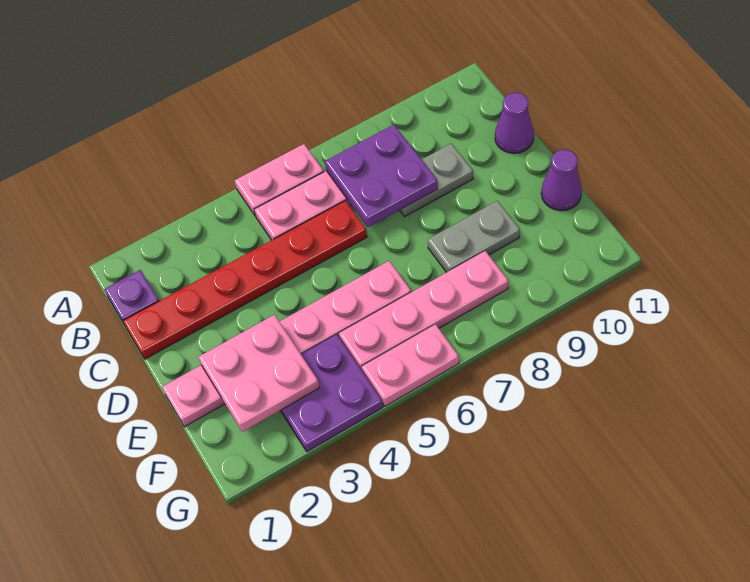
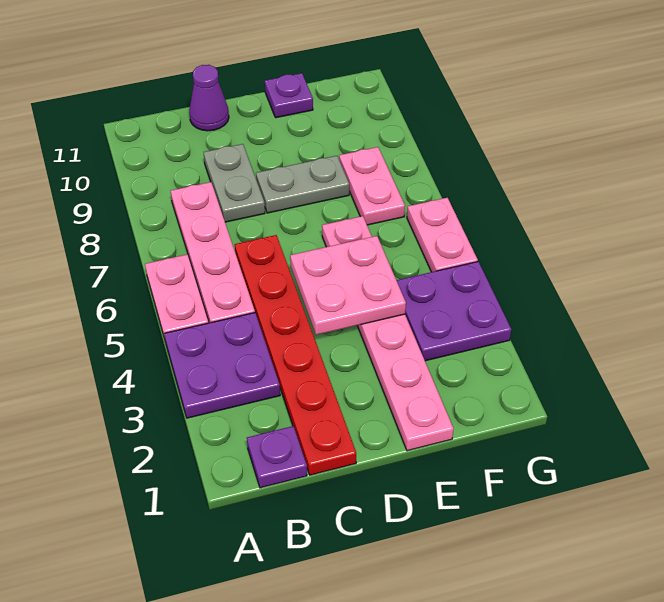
purple 2x2 plate [325,125,438,227] -> purple 2x2 plate moved to [164,313,280,418]
pink 2x2 plate [198,315,320,432] -> pink 2x2 plate moved to [290,236,406,335]
grey 1x2 plate [428,201,520,272] -> grey 1x2 plate turned to [256,156,349,213]
purple 1x1 cone [541,150,582,211] -> purple 1x1 plate [265,73,313,118]
pink 1x4 plate [339,251,508,370] -> pink 1x2 plate [339,147,405,225]

